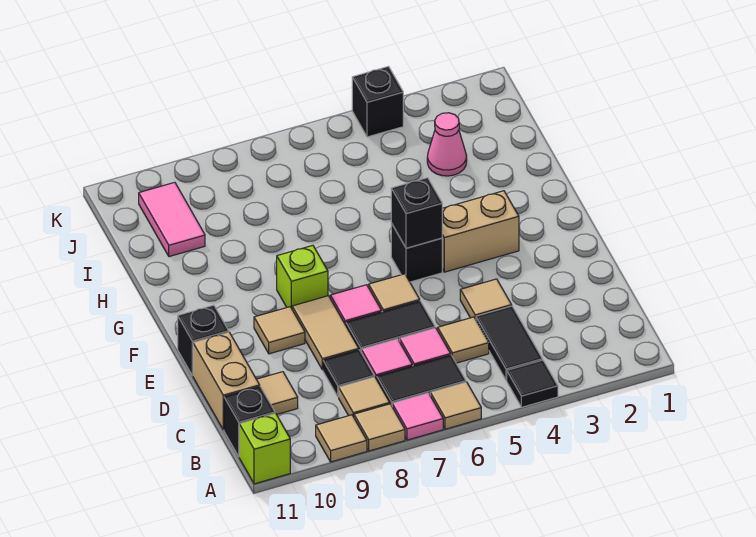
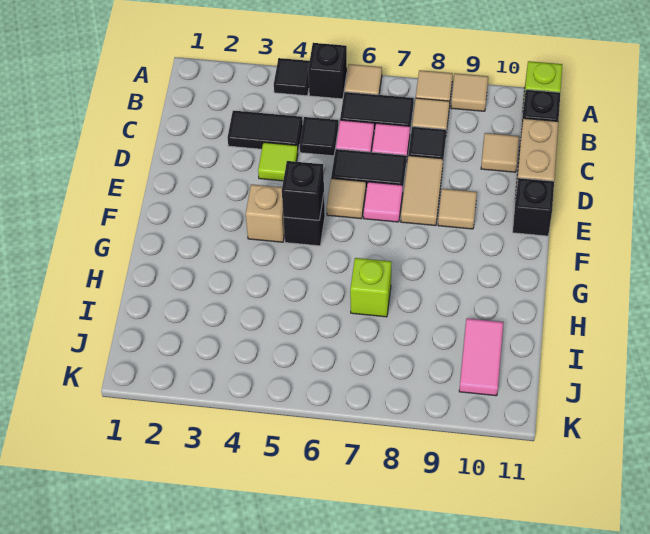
pink 1x1 tile [392,393,443,440] -> none
black 1x2 tile [476,306,542,380] -> black 1x2 tile turned to [228,111,303,151]
tan 1x1 tile [438,317,489,363] -> black 1x1 tile [300,117,338,156]
tan 1x1 tile [460,279,512,319] -> lime 1x1 tile [258,142,298,181]
tan 1x2 brick [442,191,519,272] -> tan 1x1 brick [246,184,285,242]
lime 1x1 brick [277,245,328,308] -> lime 1x1 brick moved to [350,258,392,317]
pink 1x1 cone [427,113,467,176] -> none
black 1x1 brick [352,67,403,137] -> black 1x1 brick moved to [308,43,347,99]

